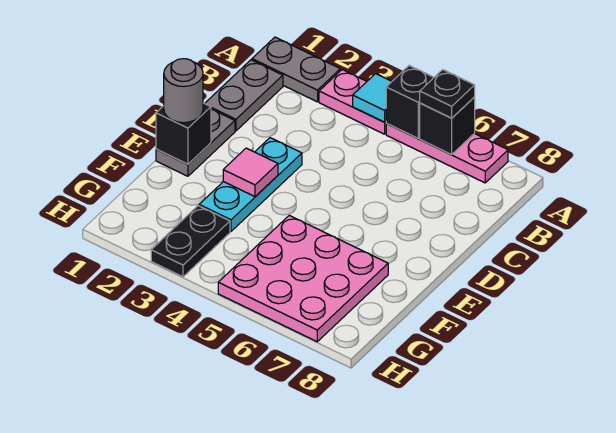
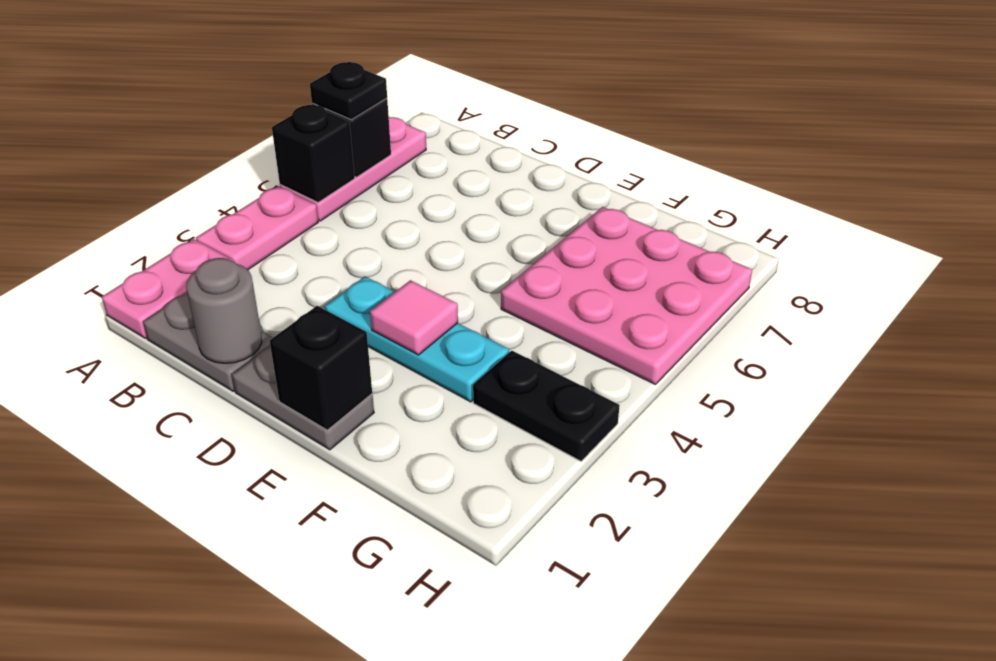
grey 1x2 plate [252,37,340,102] -> pink 1x2 plate [102,239,233,338]
cyan 1x1 tile [353,74,392,122] -> none
grey 1x1 round brick [164,59,203,123] -> grey 1x1 round brick moved to [186,258,262,363]

